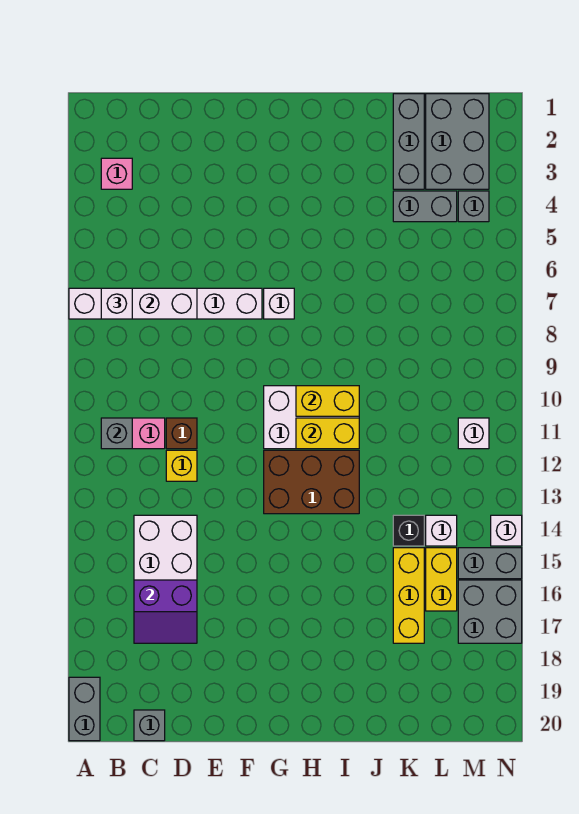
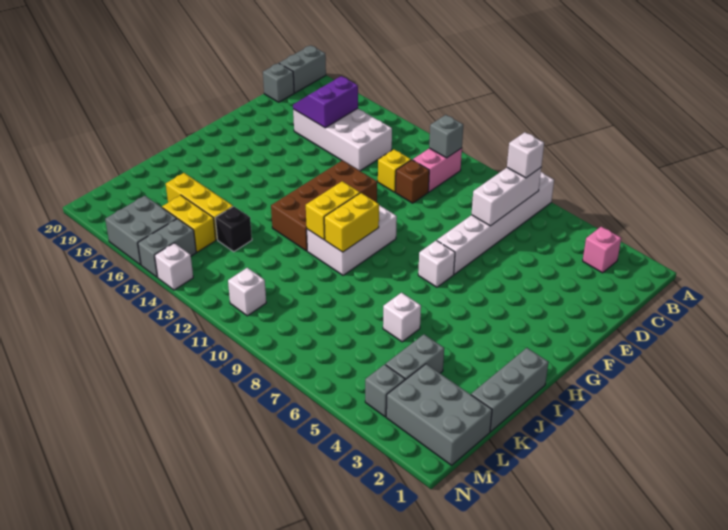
grey 1x2 brick [69,677,100,741] -> grey 1x2 brick turned to [279,45,326,93]
brown 2x3 brick [264,450,359,514] -> brown 2x4 brick [271,160,377,251]
grey 1x3 brick [393,94,424,189] -> grey 1x3 brick turned to [471,348,548,432]
white 1x1 brick [426,515,457,546] -> white 1x1 brick moved to [383,292,421,342]

